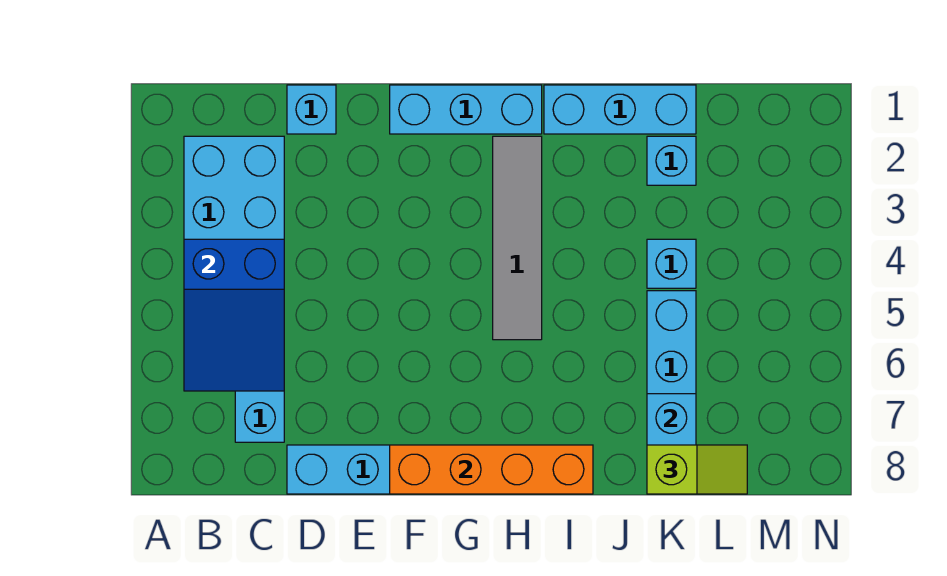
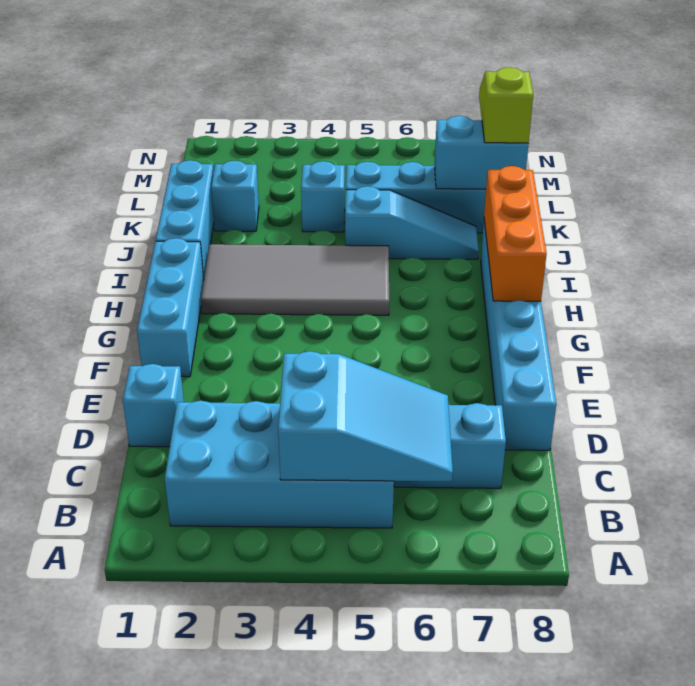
blue 2x3 slope [184,239,284,391] -> cyan 2x3 slope [278,351,453,481]
orange 1x4 brick [390,445,593,494] -> orange 1x3 brick [484,166,547,301]
grey 1x4 tile [493,136,542,340] -> grey 2x4 tile [201,244,389,315]
none -> cyan 1x3 slope [345,186,479,259]

